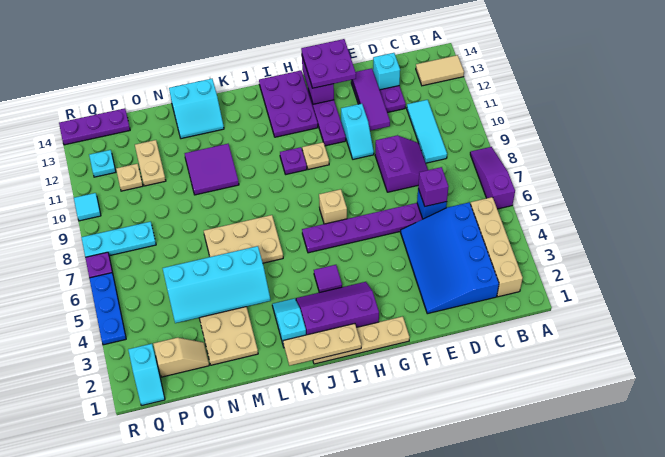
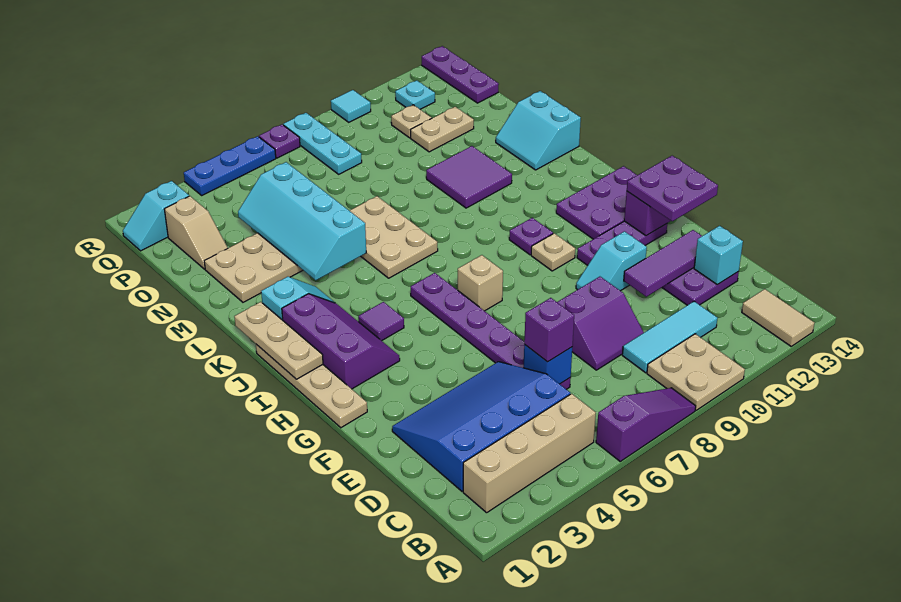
none -> tan 2x2 plate [647,334,745,410]

